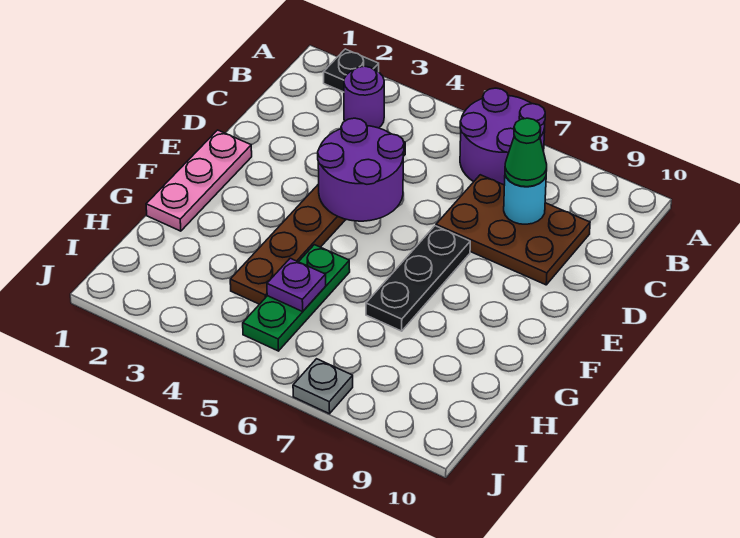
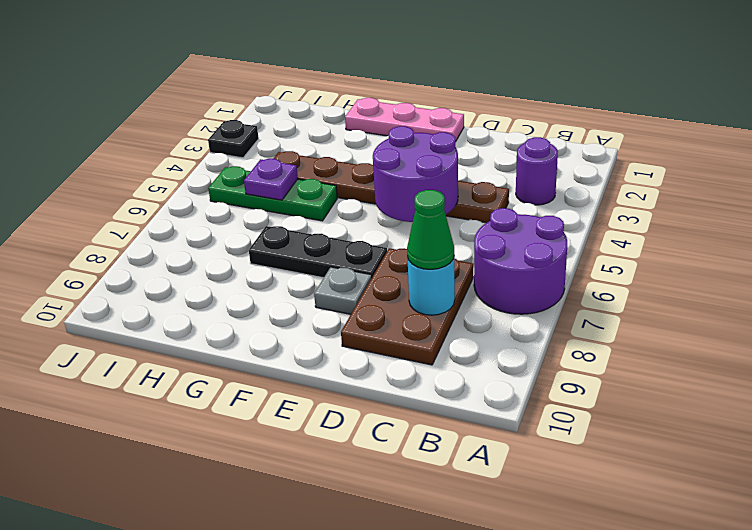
black 1x1 plate [324,49,379,92] -> black 1x1 plate moved to [208,120,259,158]
grey 1x1 plate [293,359,353,414] -> grey 1x1 plate moved to [314,267,372,314]

